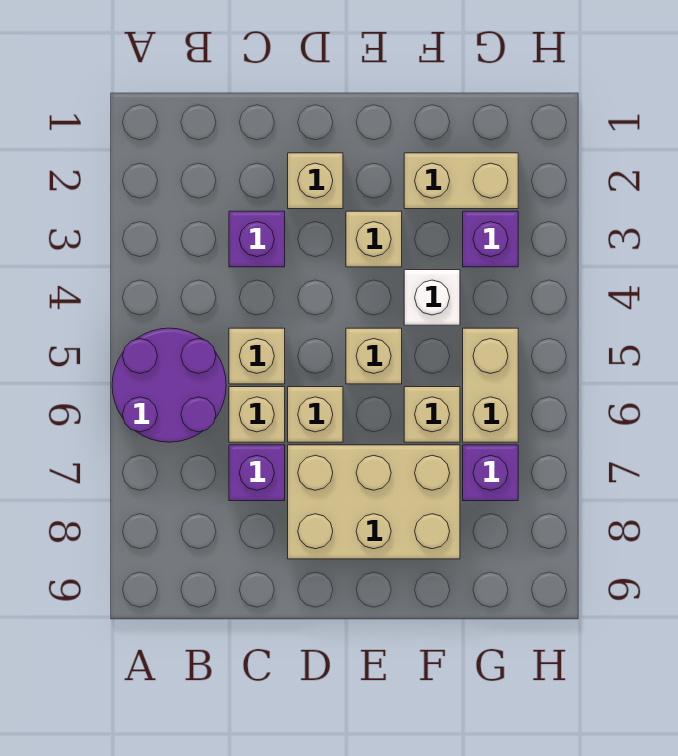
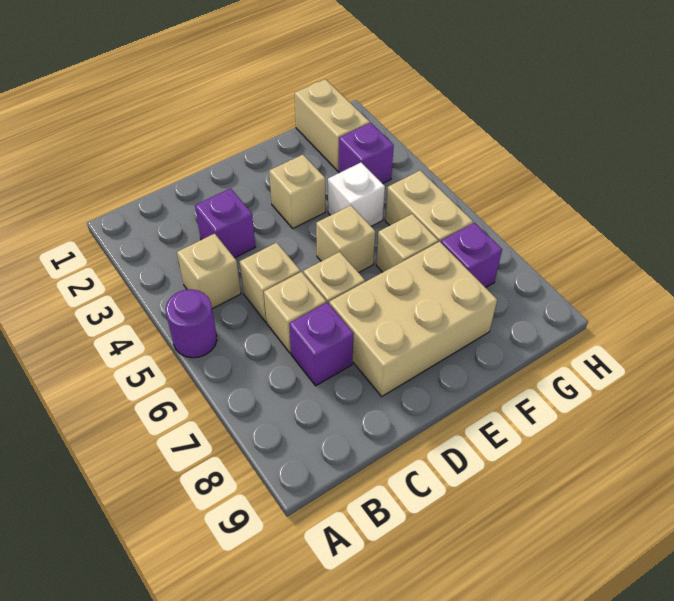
purple 2x2 round brick [112,328,226,442] -> purple 1x1 round brick [166,289,217,358]
tan 1x1 brick [288,153,343,209] -> tan 1x1 brick moved to [177,234,241,309]
tan 1x2 brick [404,153,518,209] -> tan 1x2 brick turned to [295,79,370,171]

